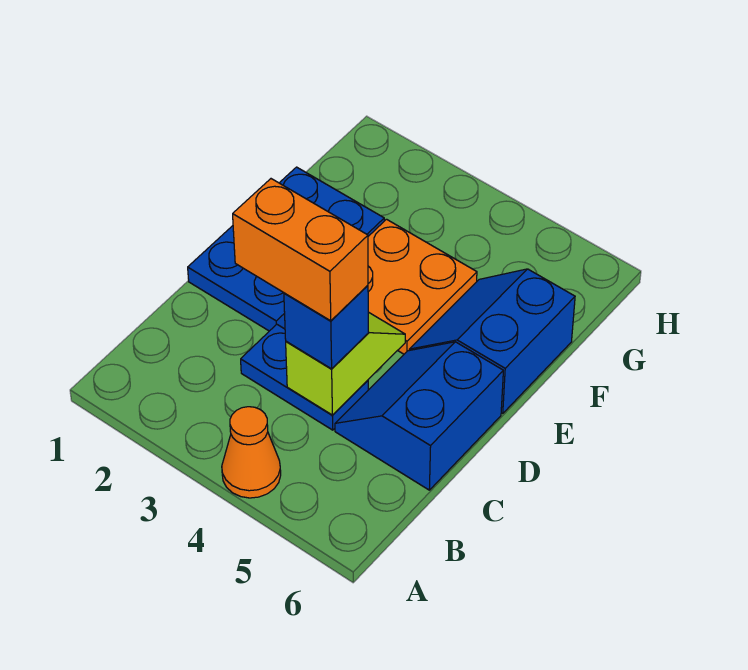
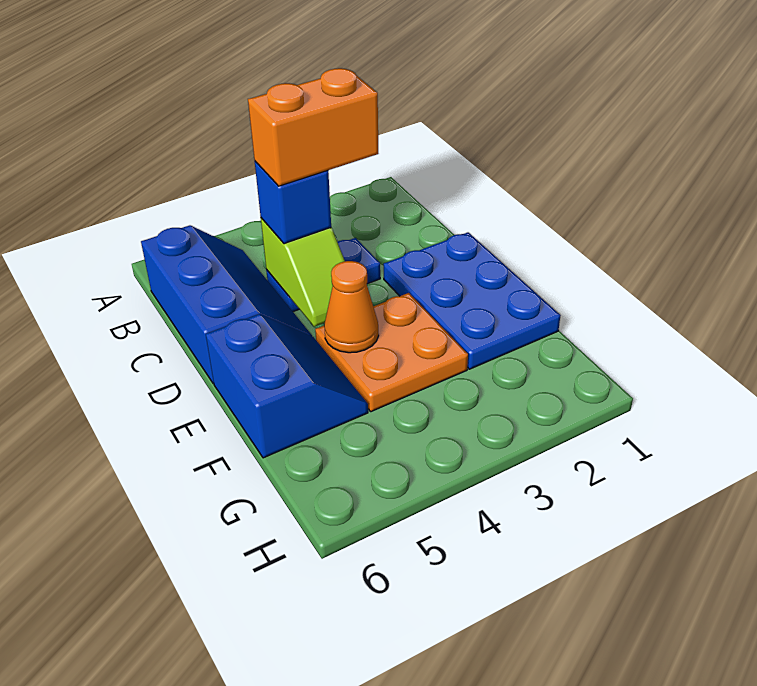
orange 1x1 cone [222,407,281,498] -> orange 1x1 cone moved to [324,261,379,353]
blue 2x2 slope [335,342,503,490] -> blue 2x3 slope [141,225,312,383]

